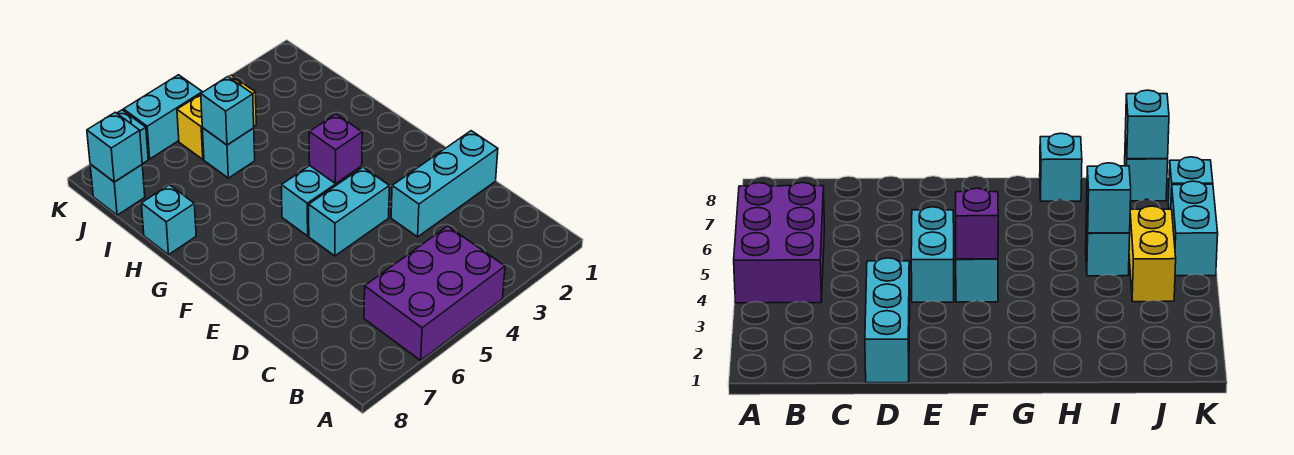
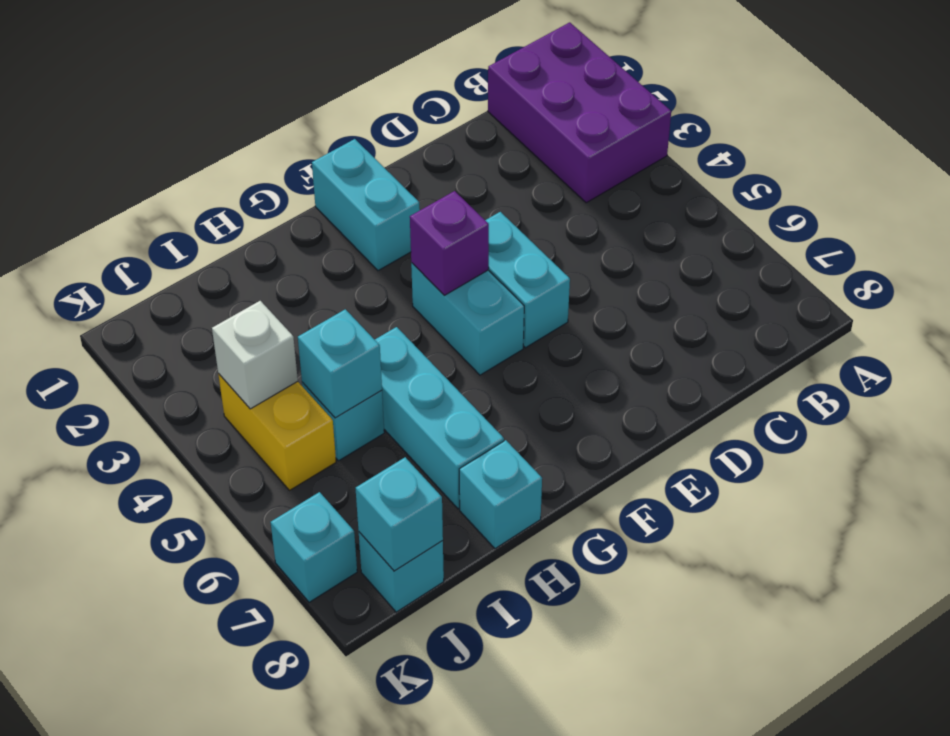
purple 2x3 brick [364,226,505,360] -> purple 2x3 brick moved to [488,22,671,203]
cyan 1x3 brick [391,131,498,237] -> cyan 1x3 brick moved to [375,327,504,509]
none -> white 1x1 brick [212,301,298,409]
cyan 1x2 brick [124,75,202,159] -> cyan 1x2 brick moved to [312,139,420,271]

